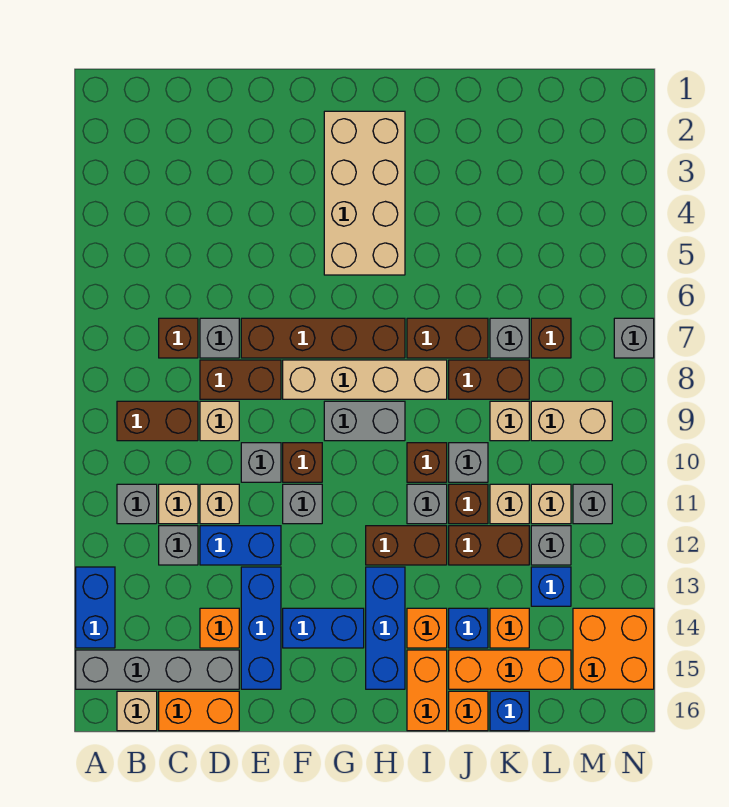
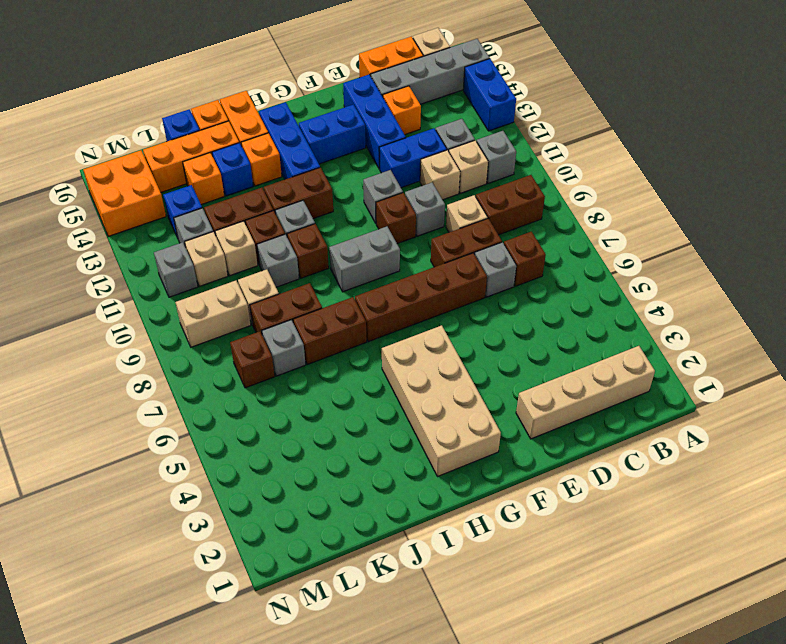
tan 1x4 brick [283,360,447,399] -> tan 1x4 brick moved to [516,346,655,439]
grey 1x1 brick [614,318,654,358] -> none

